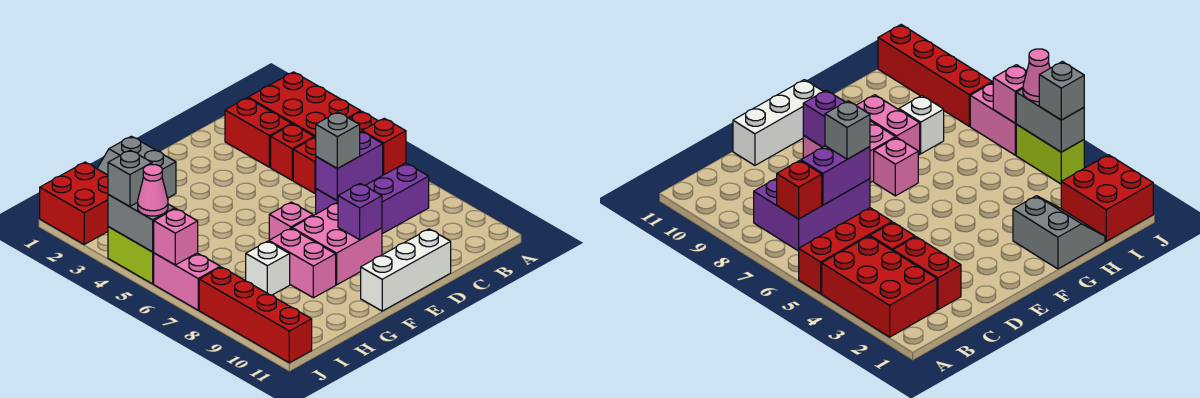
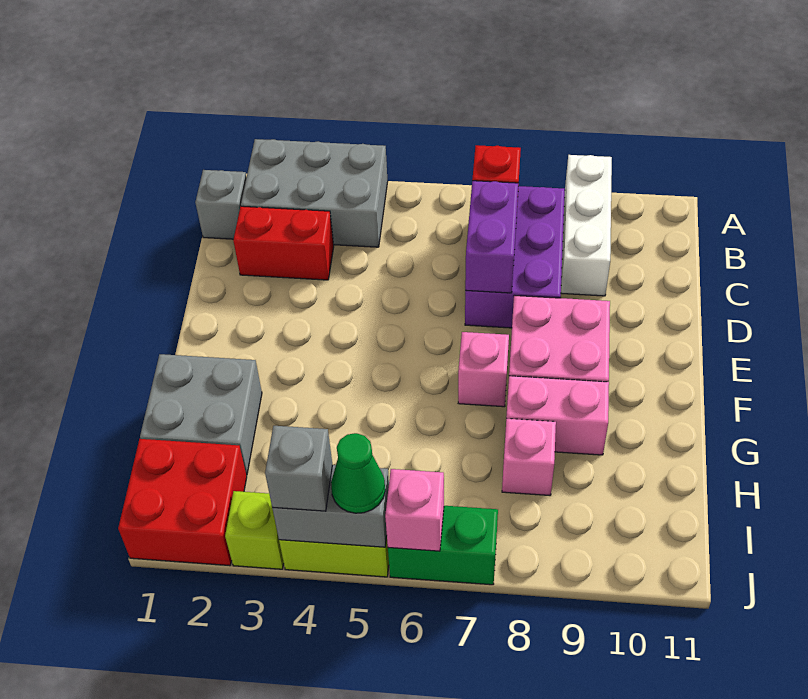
red 2x3 brick [248,72,361,137] -> grey 2x3 brick [241,139,388,247]
red 1x3 brick [293,111,378,193] -> none
red 1x1 brick [271,124,314,180] -> none
grey 1x1 brick [316,112,360,169] -> grey 1x1 brick moved to [195,170,247,239]
white 1x3 brick [361,229,451,311] -> white 1x3 brick moved to [561,155,612,296]
purple 1x1 brick [338,183,382,240] -> none
grey 2x2 slope [97,136,176,198] -> grey 2x2 brick [140,354,262,475]
white 1x1 brick [246,241,290,295] -> pink 1x1 brick [502,418,556,495]
none -> lime 1x1 brick [225,491,284,569]
pink 1x1 cone [138,165,168,216] -> green 1x1 cone [331,433,385,513]
pink 1x2 brick [154,253,220,310] -> green 1x2 brick [388,506,498,585]
red 1x4 brick [199,267,312,363] -> none

